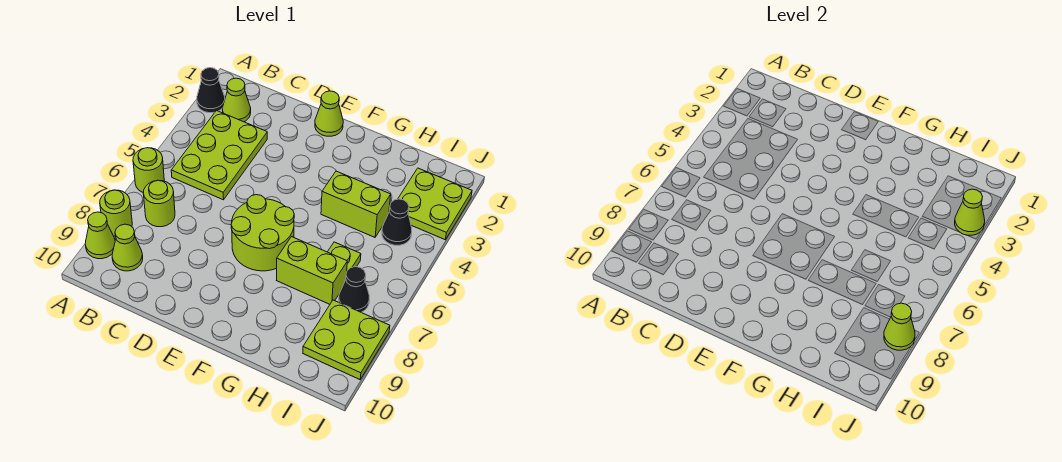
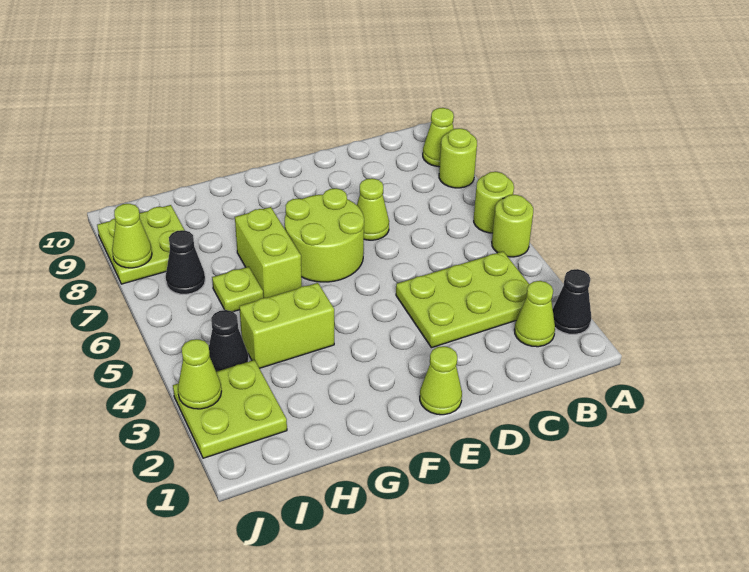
lime 2x3 plate [171,111,267,200] -> lime 2x3 plate turned to [396,251,529,348]
lime 1x1 round brick [143,180,175,227] -> lime 1x1 round brick moved to [492,195,533,257]
lime 1x1 cone [112,224,143,271] -> lime 1x1 cone moved to [357,178,389,240]
lime 1x2 brick [277,237,347,304] -> lime 1x2 brick turned to [235,207,302,298]

